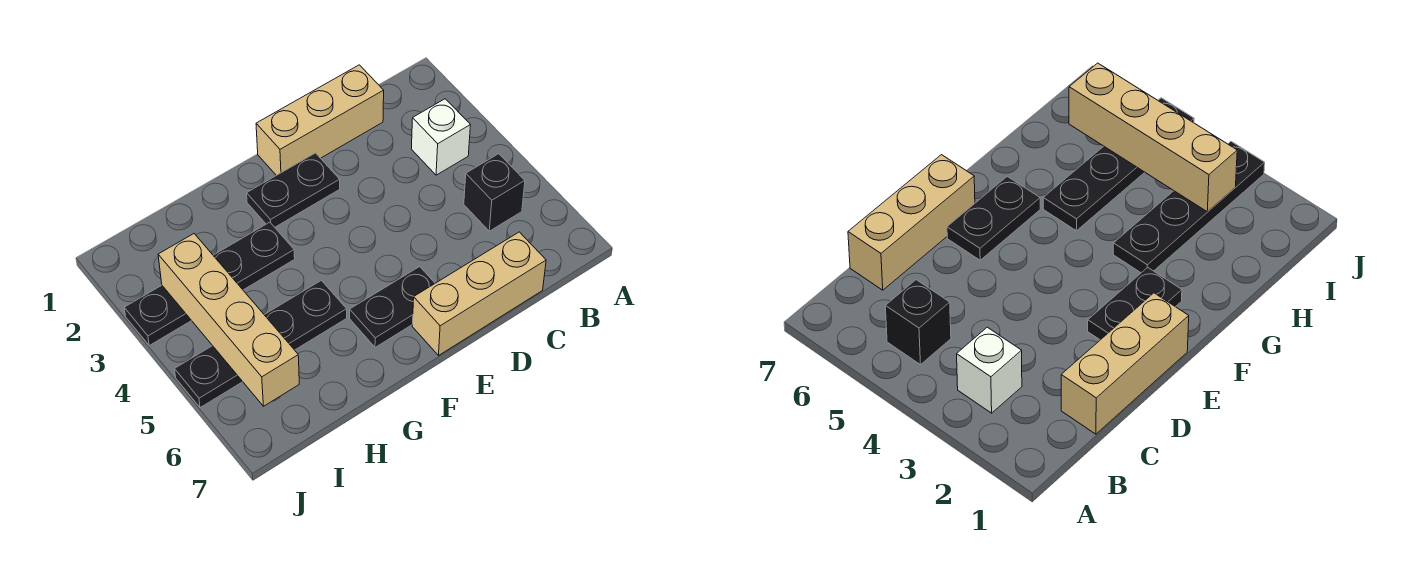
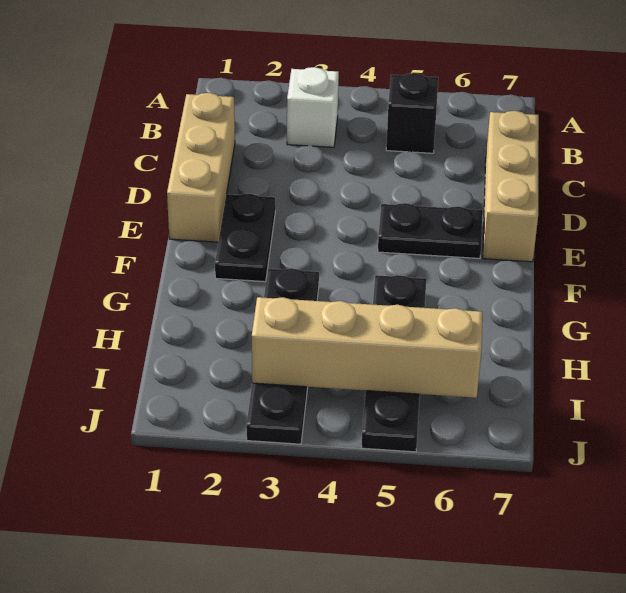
black 1x2 plate [350,267,435,347] -> black 1x2 plate turned to [378,203,483,258]

